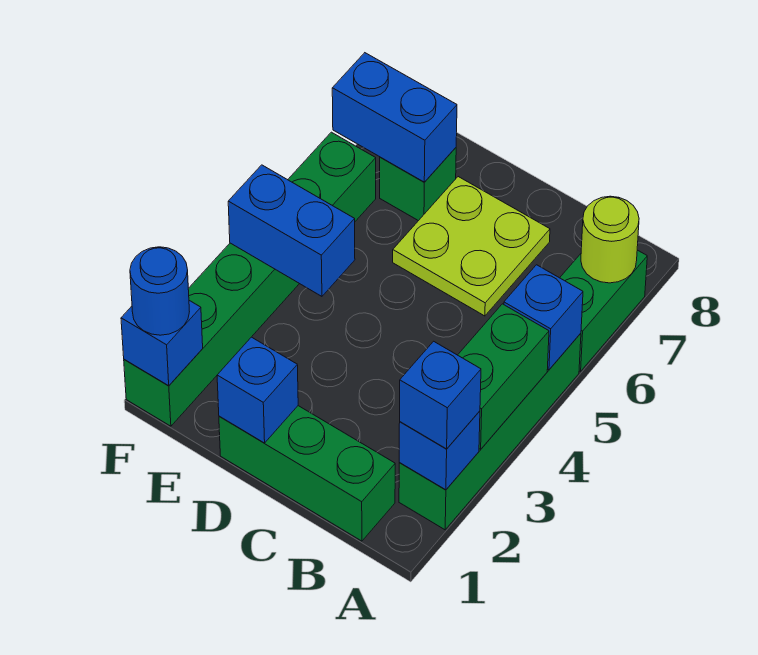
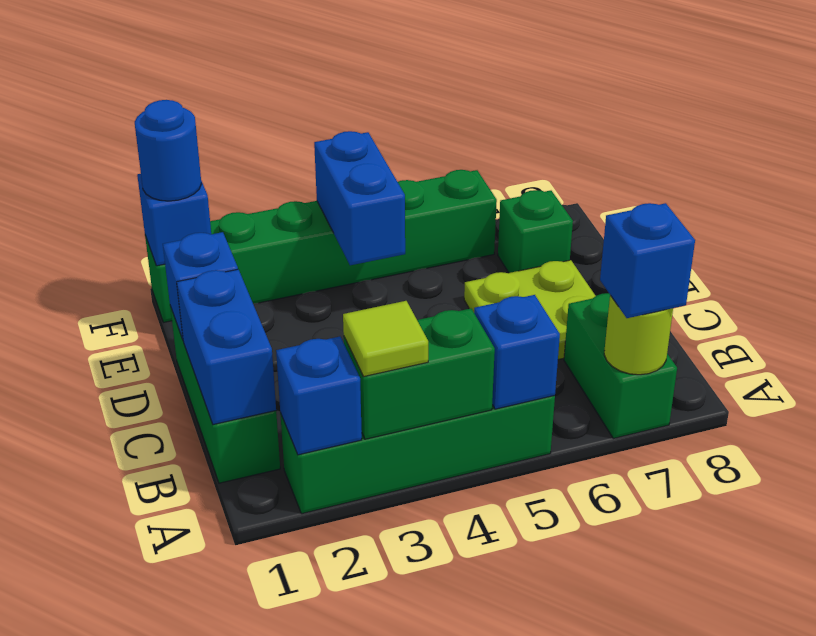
blue 1x1 brick [400,341,481,449] -> blue 1x1 brick moved to [600,203,695,318]
none -> lime 1x1 tile [343,301,428,377]
green 1x2 brick [560,250,647,371] -> green 1x2 brick turned to [564,293,677,438]
blue 1x2 brick [332,53,457,182] -> blue 1x2 brick moved to [177,269,276,425]

